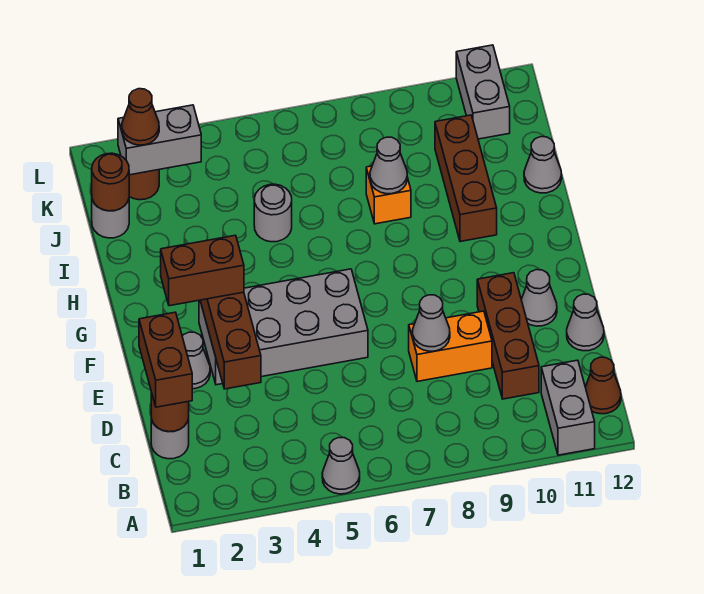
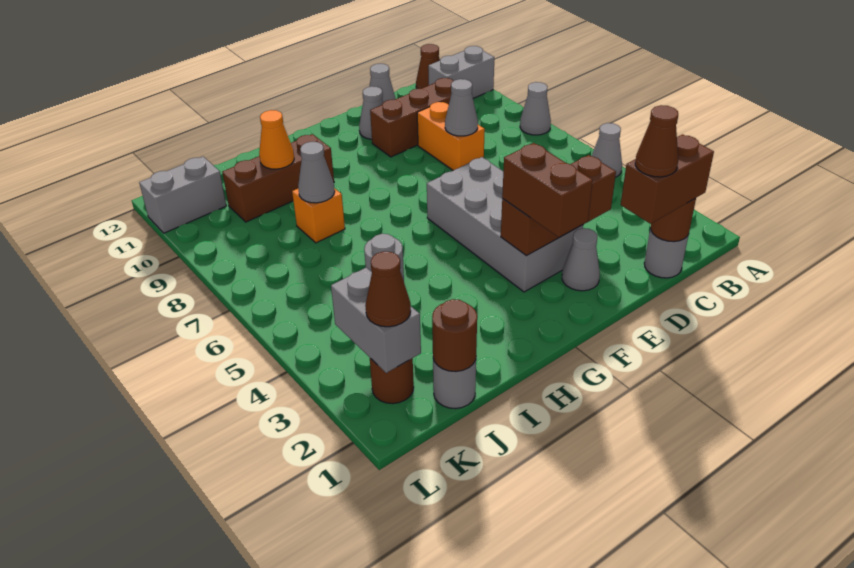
none -> brown 1x1 cone [635,105,678,177]
none -> orange 1x1 cone [259,110,294,169]
grey 1x1 cone [524,137,562,193] -> grey 1x1 cone moved to [520,82,551,135]

